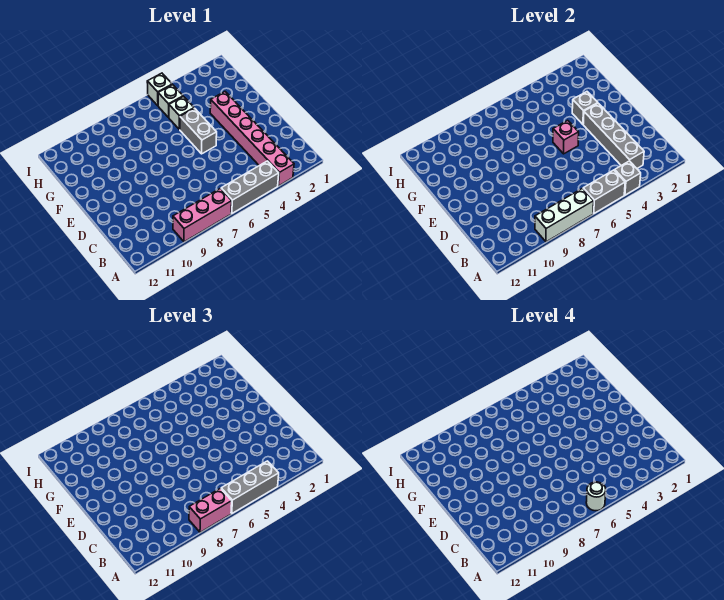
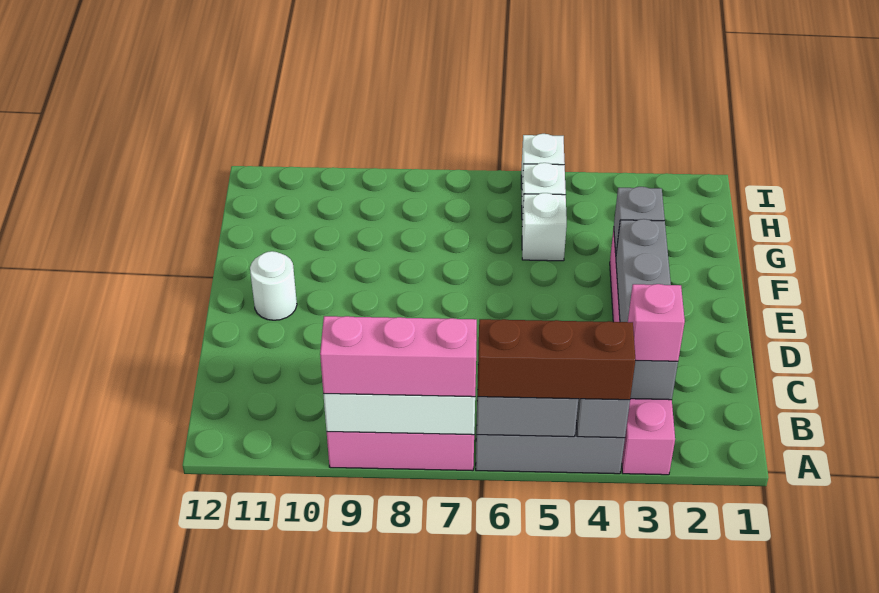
grey 1x3 brick [221,461,279,513] -> brown 1x3 brick [478,319,636,400]
white 1x1 round brick [586,482,606,511] -> white 1x1 round brick moved to [250,251,297,320]
pink 1x2 brick [189,488,232,532] -> pink 1x3 brick [320,316,477,397]
grey 1x2 brick [180,108,217,154] -> none
pink 1x1 brick [553,120,579,154] -> pink 1x1 brick moved to [628,284,685,361]

